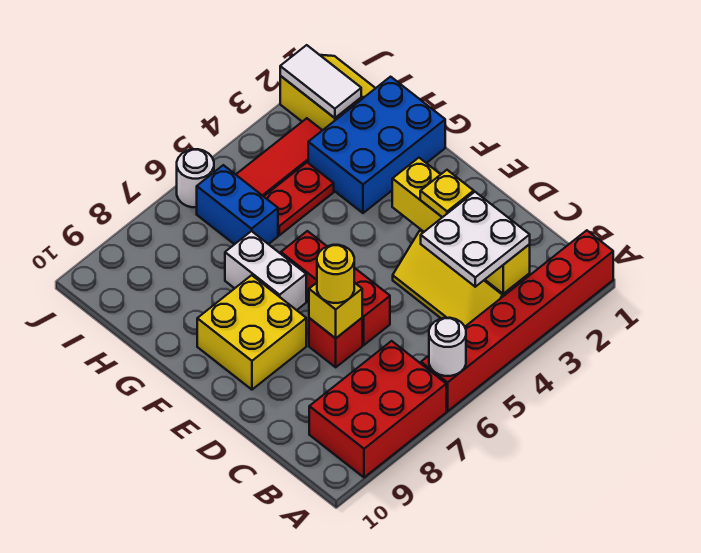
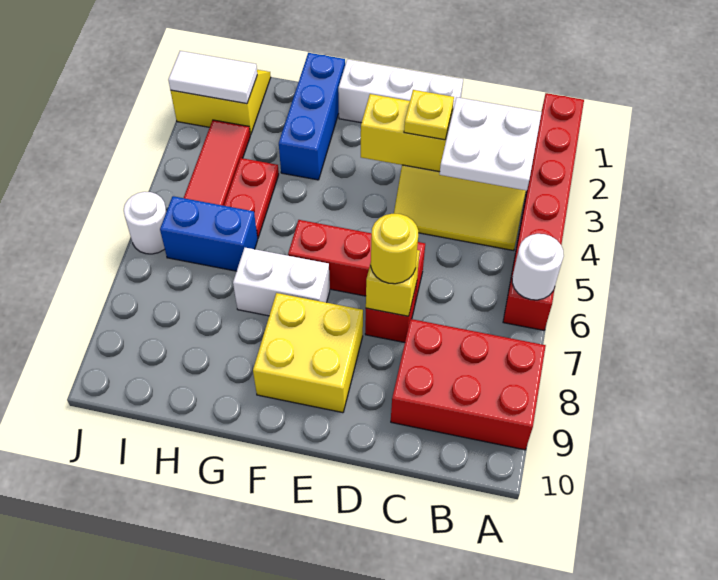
red 2x3 brick [309,341,446,477] -> red 2x3 brick turned to [391,319,546,450]
none -> white 1x3 brick [338,59,463,123]
blue 2x3 brick [308,77,445,213] -> blue 1x3 brick [279,53,345,180]

